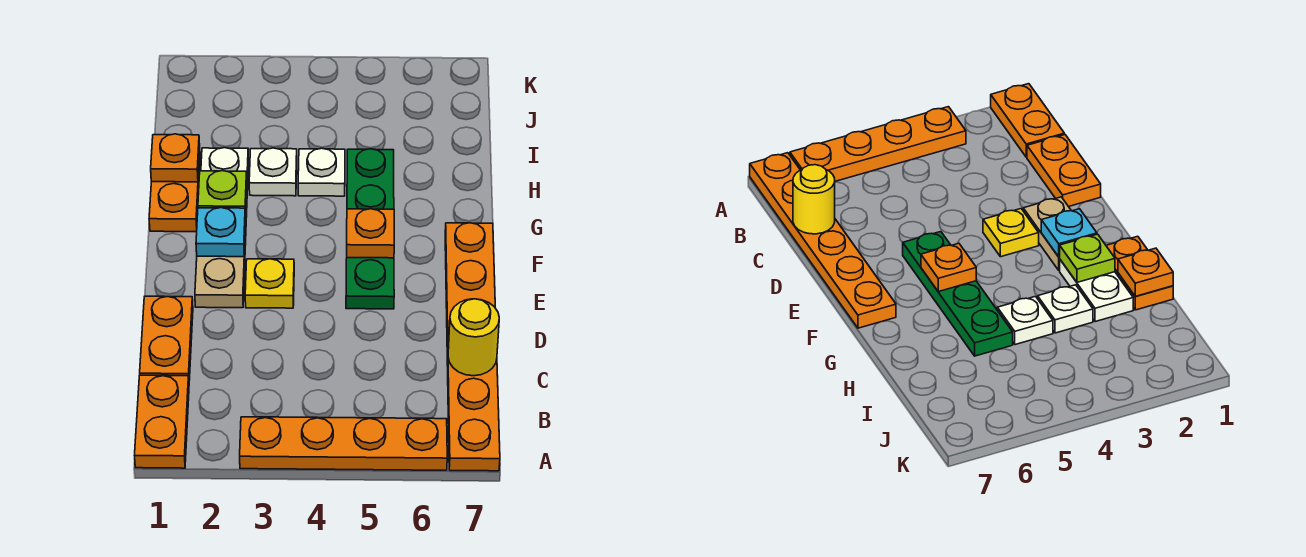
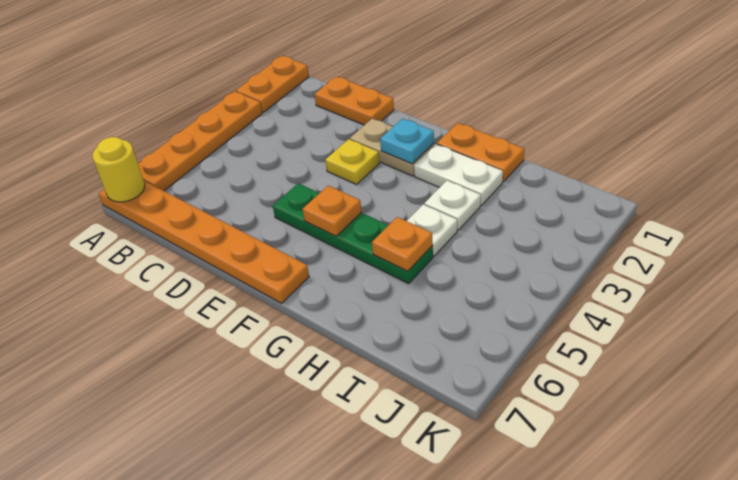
orange 1x2 plate [135,375,189,468] -> orange 1x2 plate turned to [236,56,309,112]
yellow 1x1 round brick [448,299,499,376] -> yellow 1x1 round brick moved to [92,137,145,202]
lime 1x1 plate [198,171,247,219] -> none
orange 1x1 plate [151,134,200,182] -> orange 1x1 plate moved to [372,217,433,271]

